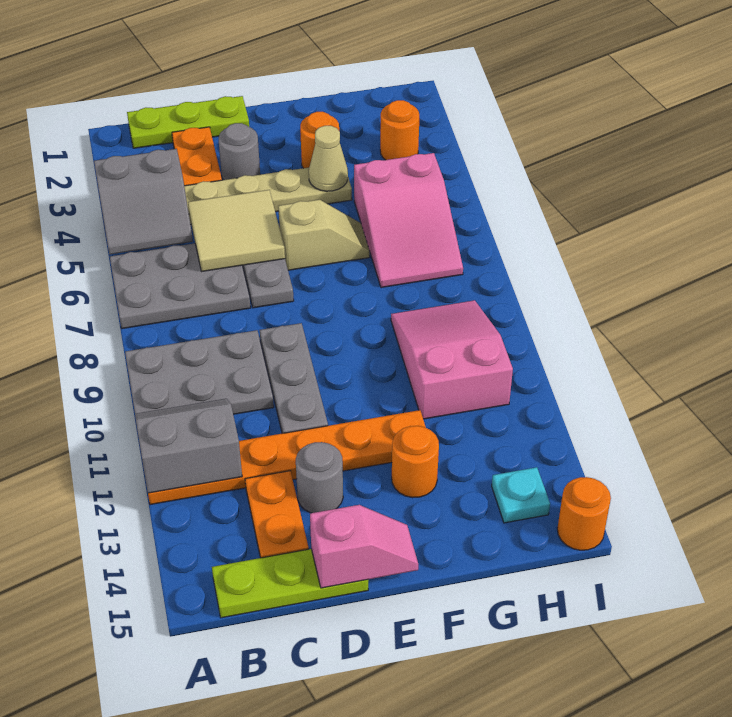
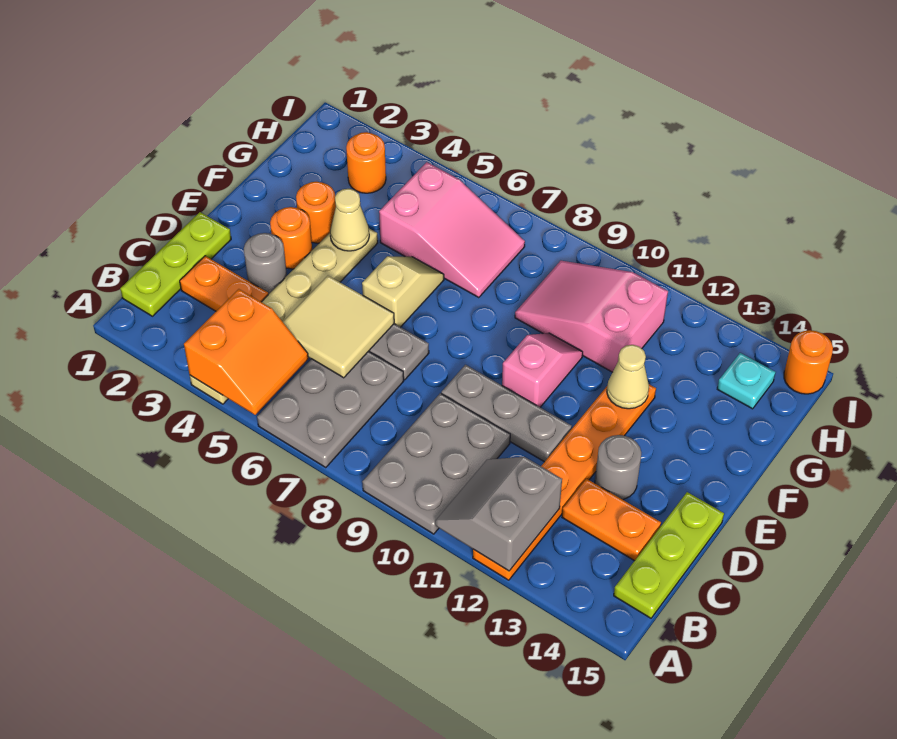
grey 2x2 slope [94,149,193,254] -> orange 2x2 slope [184,289,308,415]
pink 1x2 slope [310,505,418,588] -> pink 1x2 slope moved to [502,333,583,407]
none -> tan 1x1 cone [607,345,649,409]
orange 1x1 round brick [392,426,439,498] -> orange 1x1 round brick moved to [270,207,312,269]

